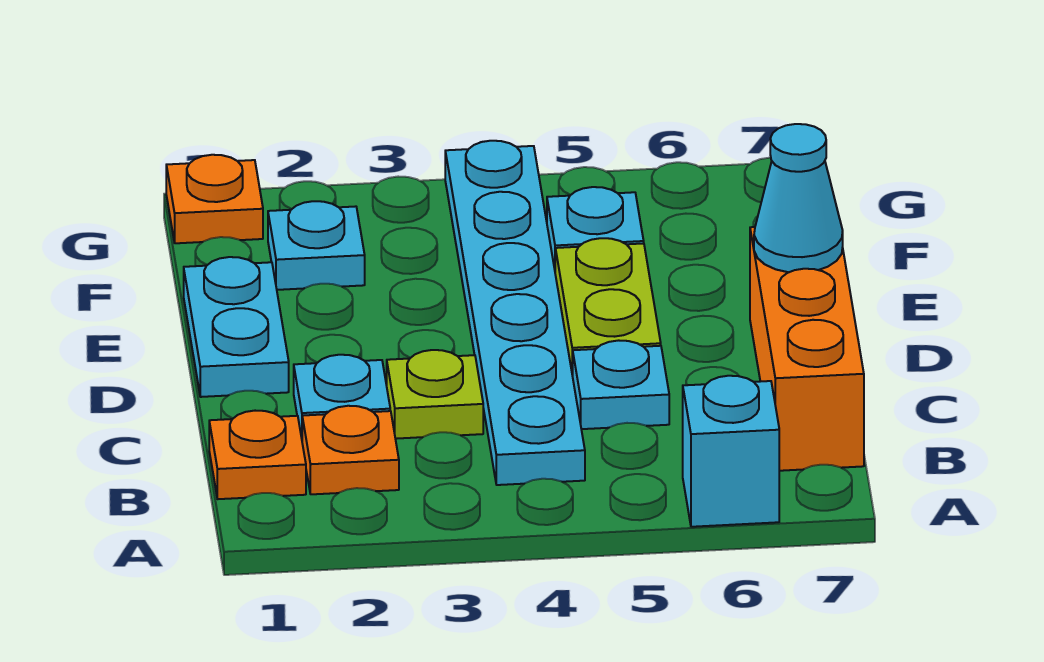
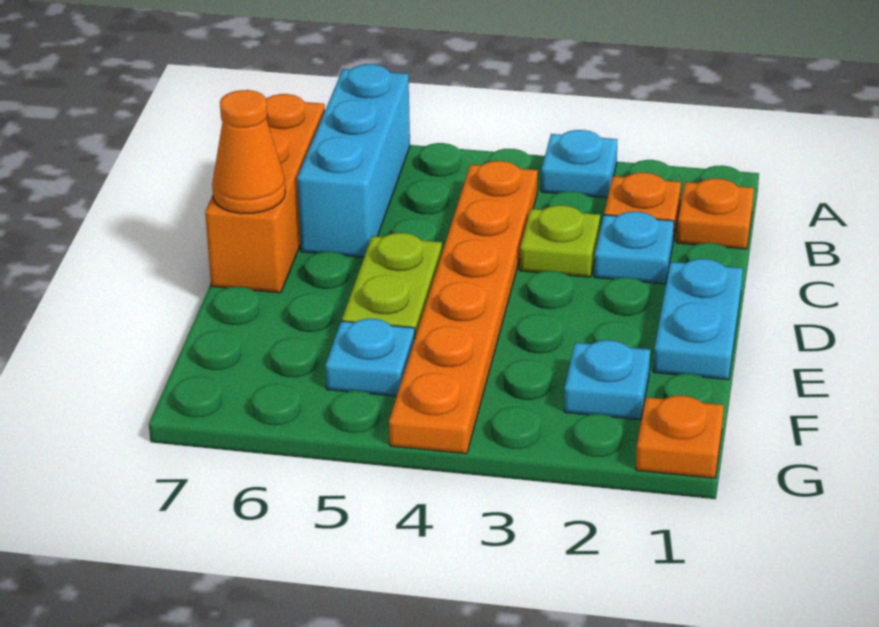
cyan 1x1 brick [683,376,779,527] -> cyan 1x3 brick [297,64,410,257]
cyan 1x6 plate [445,141,585,485] -> orange 1x6 plate [389,161,538,454]
cyan 1x1 plate [573,340,669,429] -> cyan 1x1 plate moved to [541,130,617,198]
cyan 1x1 cone [754,124,843,272] -> orange 1x1 cone [212,90,285,214]

